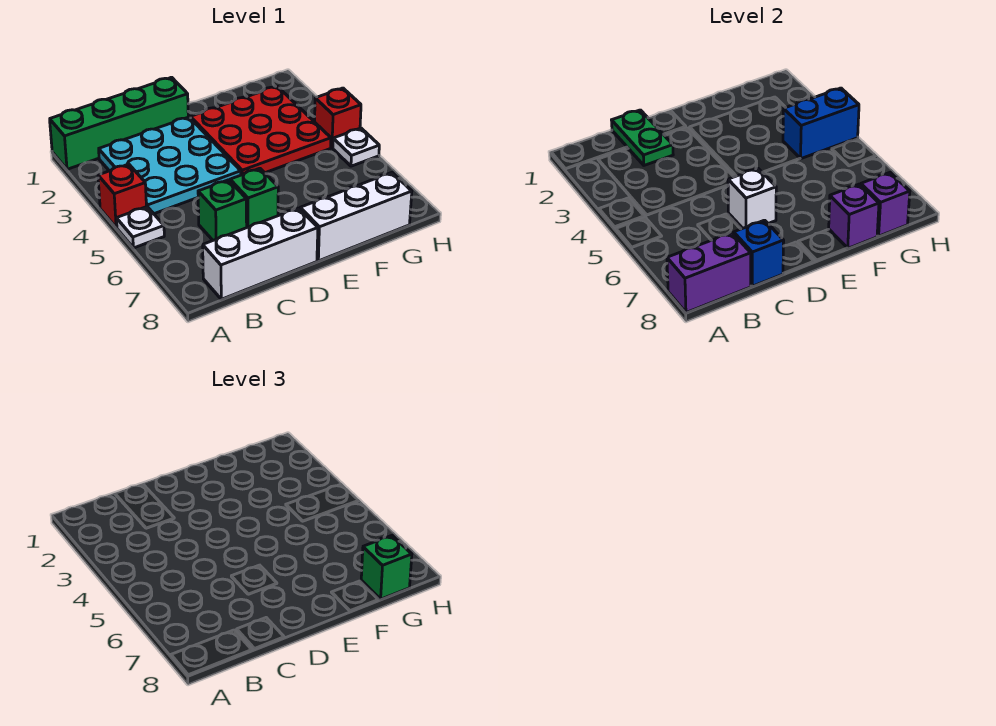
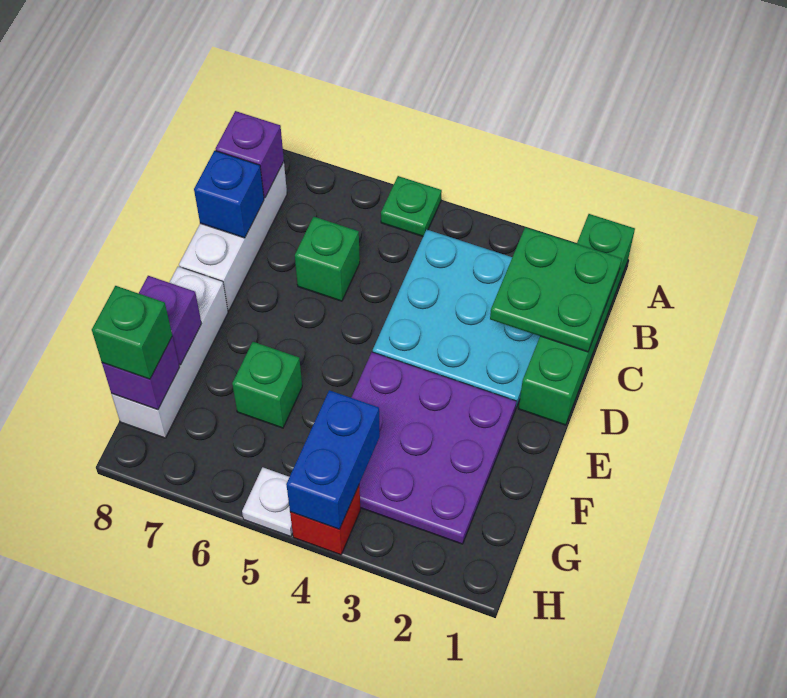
red 1x1 brick [98,164,146,227] -> none
white 1x1 plate [116,207,164,248] -> green 1x1 plate [381,176,442,236]
purple 1x2 brick [667,233,751,313] -> purple 1x1 brick [216,111,284,198]
green 1x2 plate [612,110,673,165] -> green 2x2 plate [490,227,622,352]
green 1x1 brick [230,168,278,227] -> green 1x1 brick moved to [232,342,302,428]
white 1x1 brick [728,168,776,228] -> none
red 3x3 plate [191,86,331,175] -> purple 3x3 plate [351,352,517,544]

